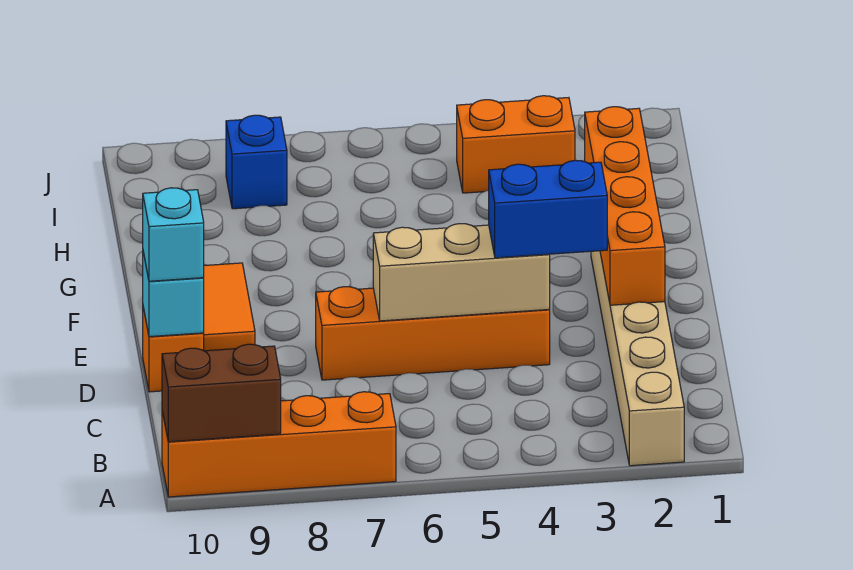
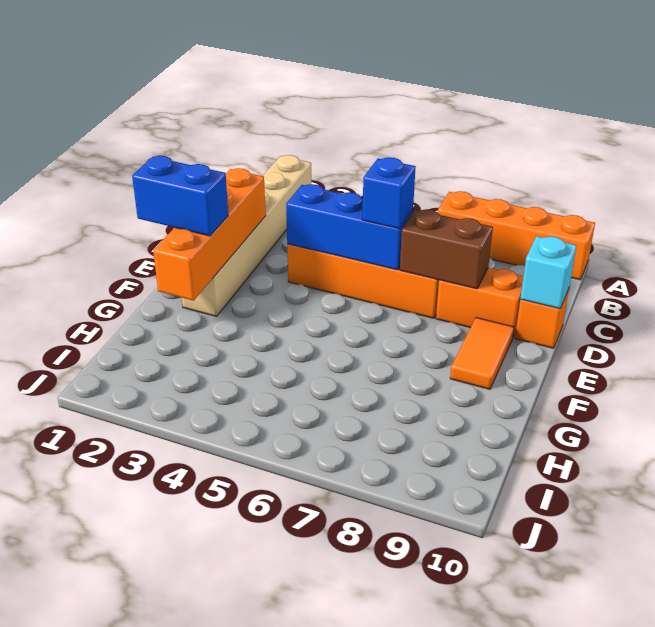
brown 1x2 brick [162,344,281,442] -> brown 1x2 brick moved to [400,209,493,289]
blue 1x2 brick [489,160,607,258] -> blue 1x2 brick moved to [132,156,228,236]
tan 1x3 brick [373,224,550,321] -> blue 1x3 brick [286,184,413,270]
cyan 1x1 brick [143,188,204,281] -> none
orange 1x2 brick [457,96,575,193] -> orange 1x2 brick moved to [436,268,523,337]
blue 1x1 brick [226,115,287,209] -> blue 1x1 brick moved to [362,157,416,229]

